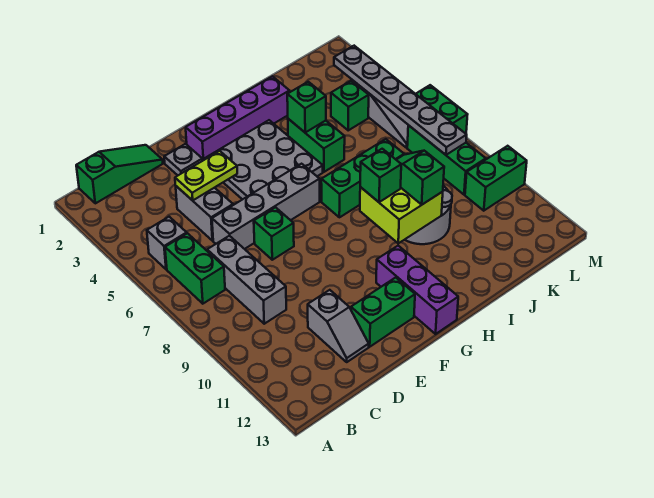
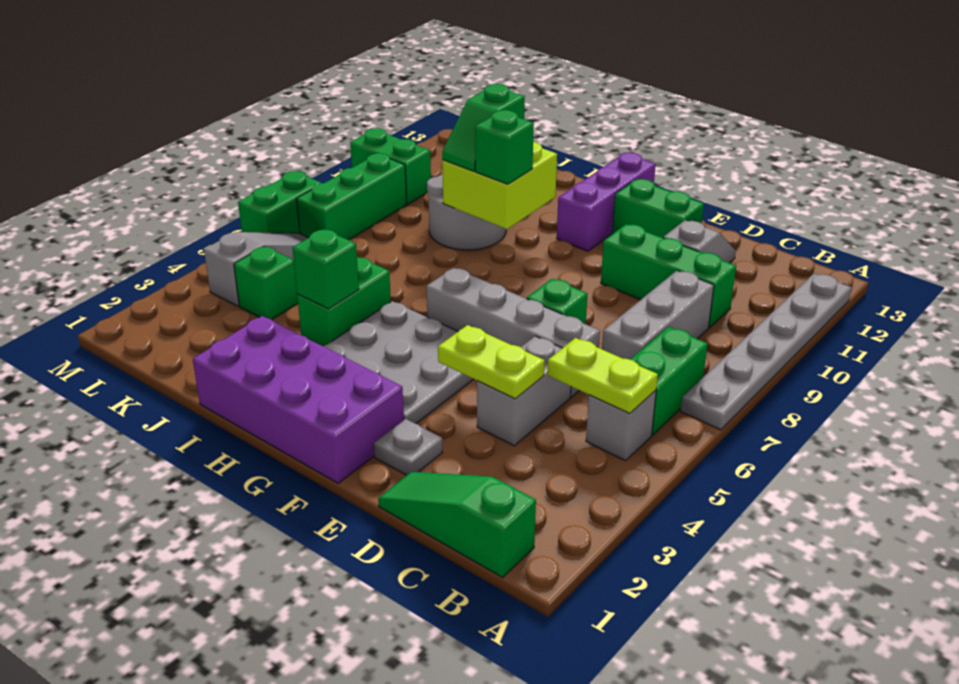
none -> lime 1x2 plate [547,338,658,413]
purple 1x4 brick [186,76,290,161] -> purple 2x4 brick [193,316,404,483]
green 1x3 brick [321,139,404,217] -> green 1x3 brick moved to [601,224,736,328]
grey 1x6 plate [334,46,467,155] -> grey 1x6 plate moved to [681,274,851,430]

